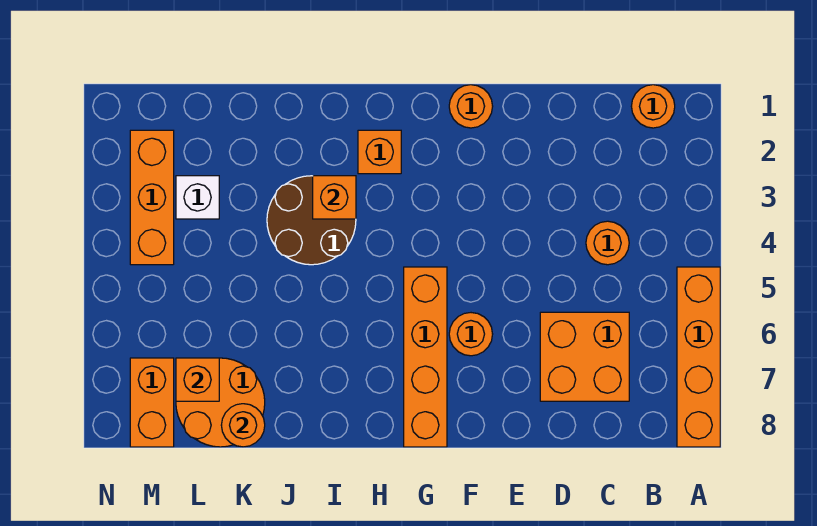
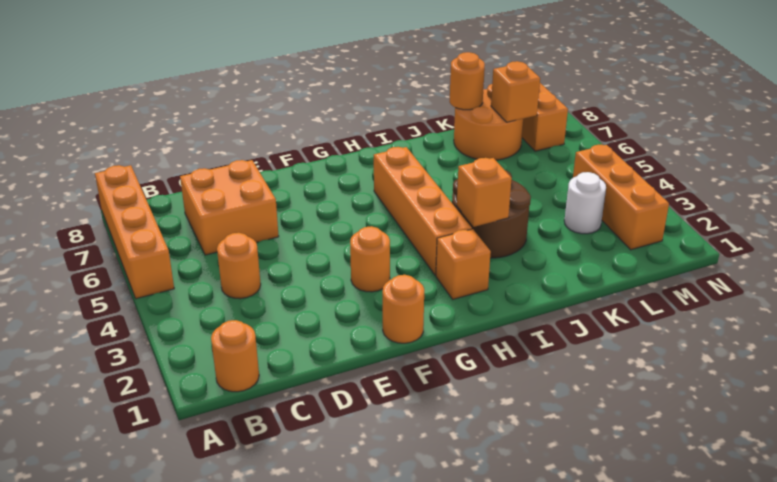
orange 1x1 round brick [449,313,493,356] -> orange 1x1 round brick moved to [350,226,390,292]
orange 1x4 brick [404,267,447,447] -> orange 1x4 brick moved to [374,147,472,275]
white 1x1 brick [176,176,219,219] -> white 1x1 round brick [564,172,606,234]

